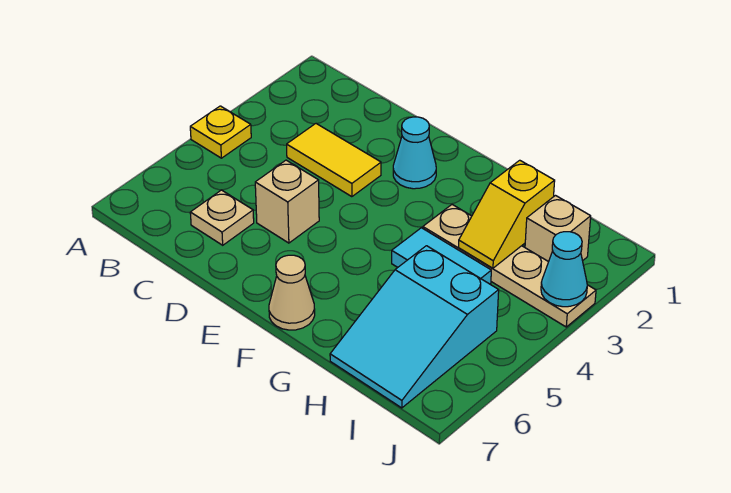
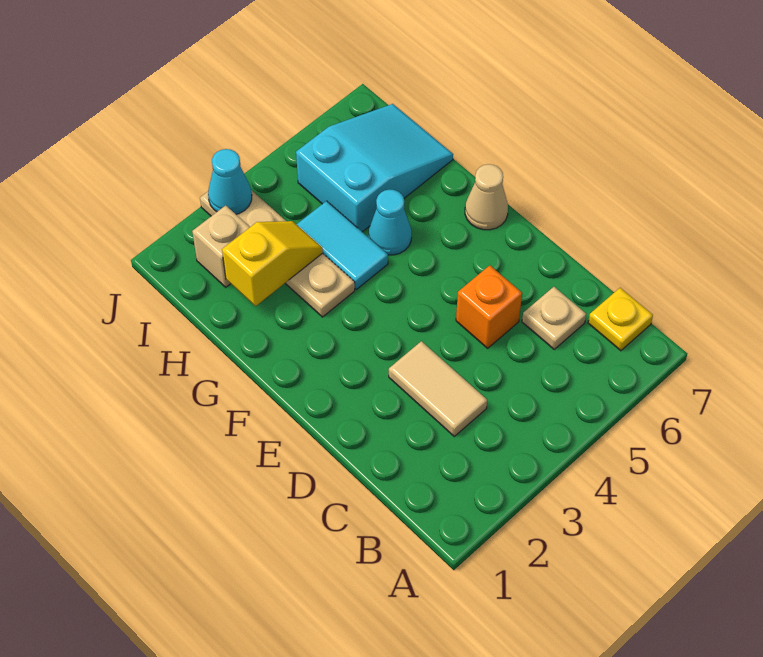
yellow 1x1 plate [190,106,251,158] -> yellow 1x1 plate moved to [588,288,653,351]
yellow 1x2 tile [287,124,381,197] -> tan 1x2 tile [389,341,487,436]
tan 1x1 brick [255,160,319,243] -> orange 1x1 brick [456,265,522,348]
cyan 1x1 cone [393,117,436,189] -> cyan 1x1 cone moved to [369,190,412,255]

